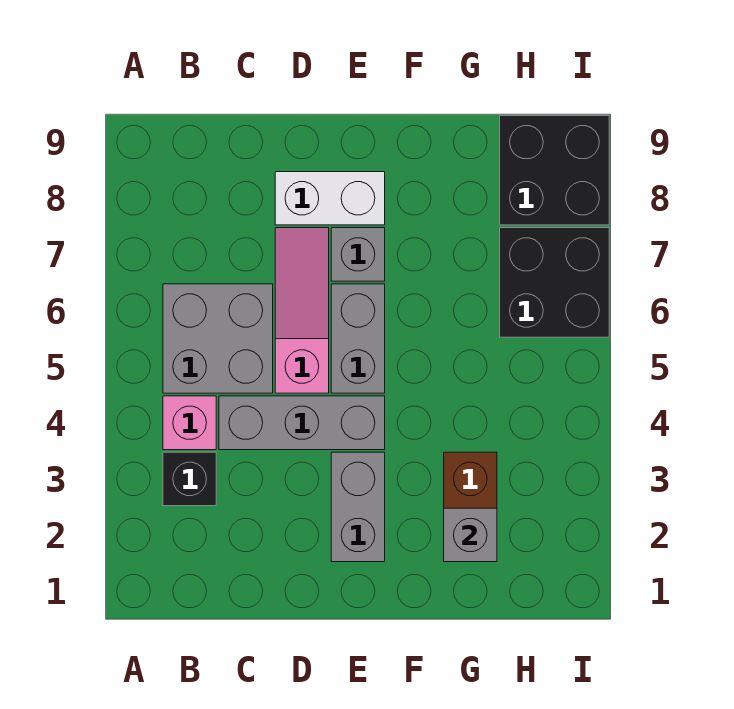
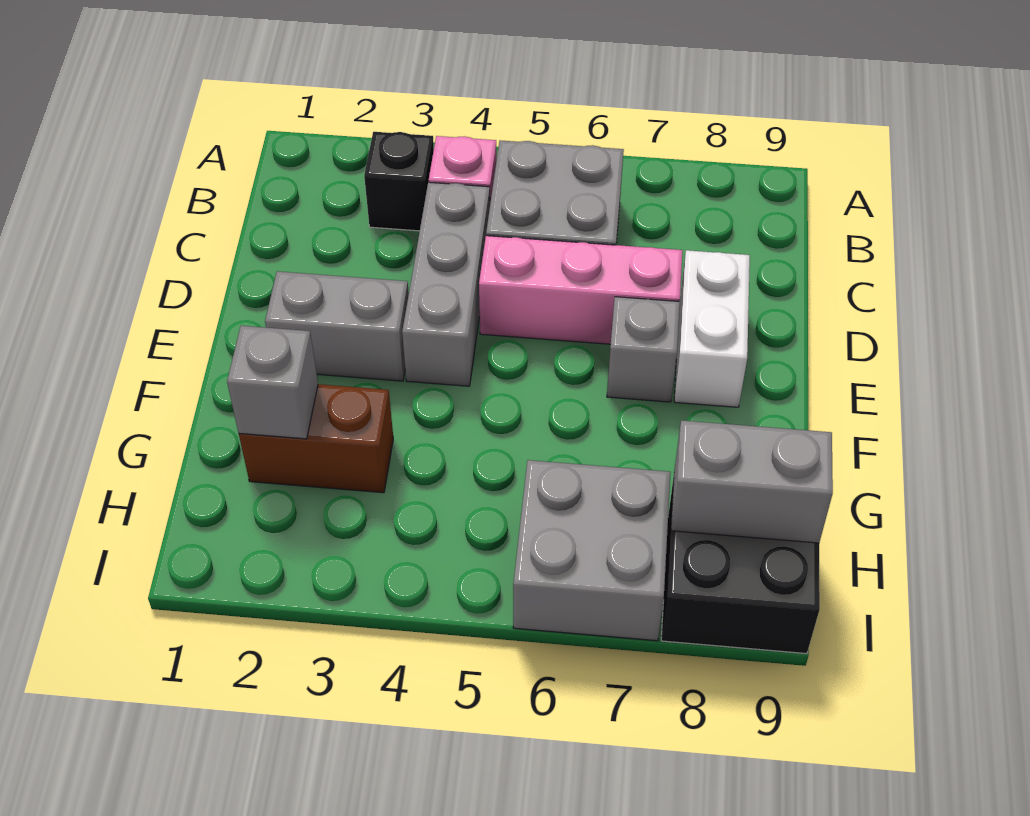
pink 1x3 slope [275,228,329,393] -> pink 1x3 brick [479,236,683,344]
grey 1x2 brick [331,284,385,393] -> grey 1x2 brick moved to [671,420,833,543]
black 2x2 brick [500,228,609,337] -> grey 2x2 brick [513,460,671,641]

